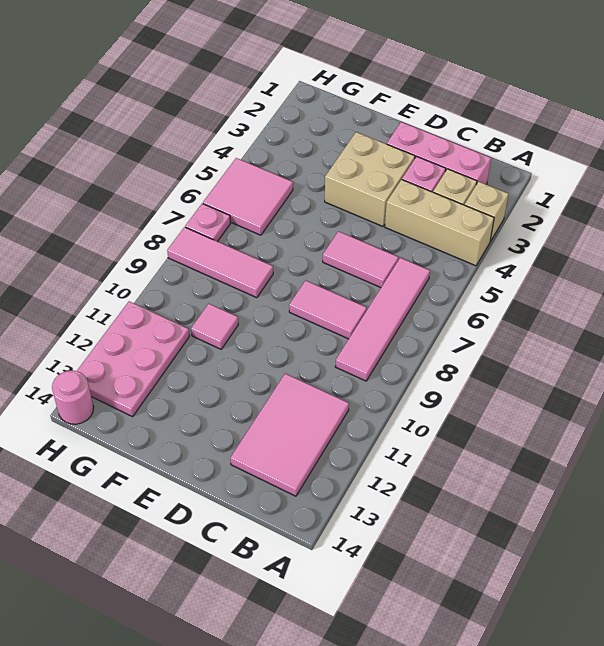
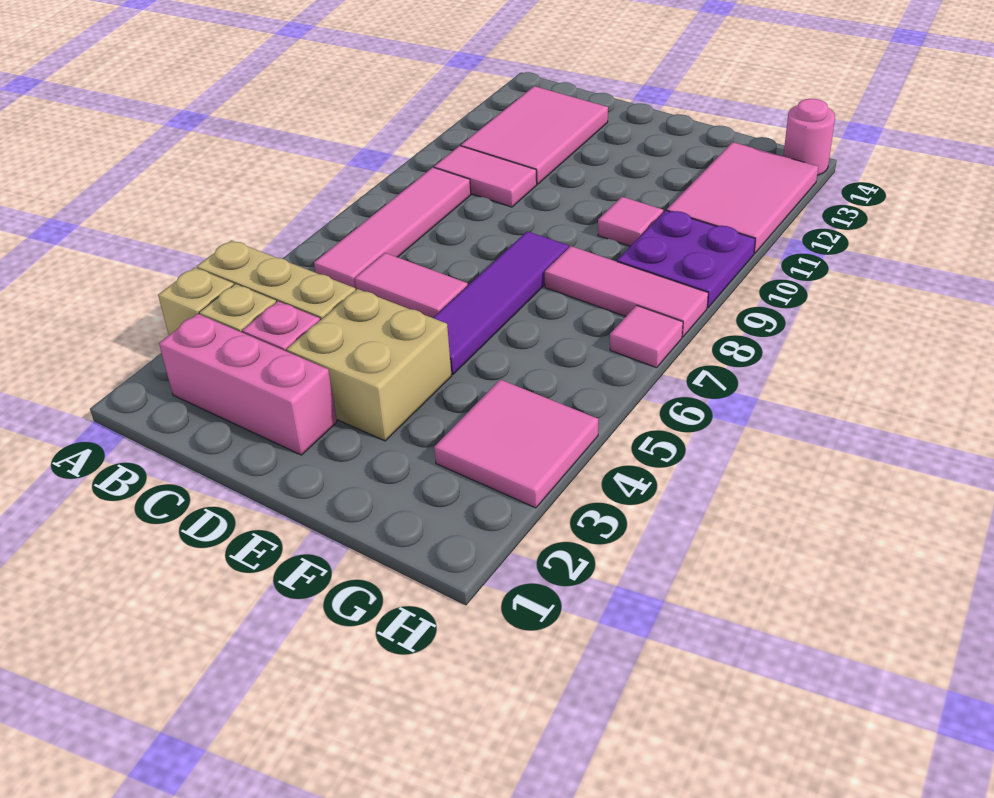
pink 1x2 tile [289,280,367,339] -> pink 1x2 tile moved to [434,146,537,207]
none -> purple 1x4 tile [433,231,569,374]
pink 2x2 tile [203,158,293,235] -> pink 2x2 tile moved to [434,380,598,508]
none -> purple 2x2 plate [617,210,755,308]
pink 2x3 plate [77,301,189,417] -> pink 2x3 tile [667,142,818,254]
pink 1x1 plate [185,204,230,242] -> pink 1x1 tile [610,305,683,368]

